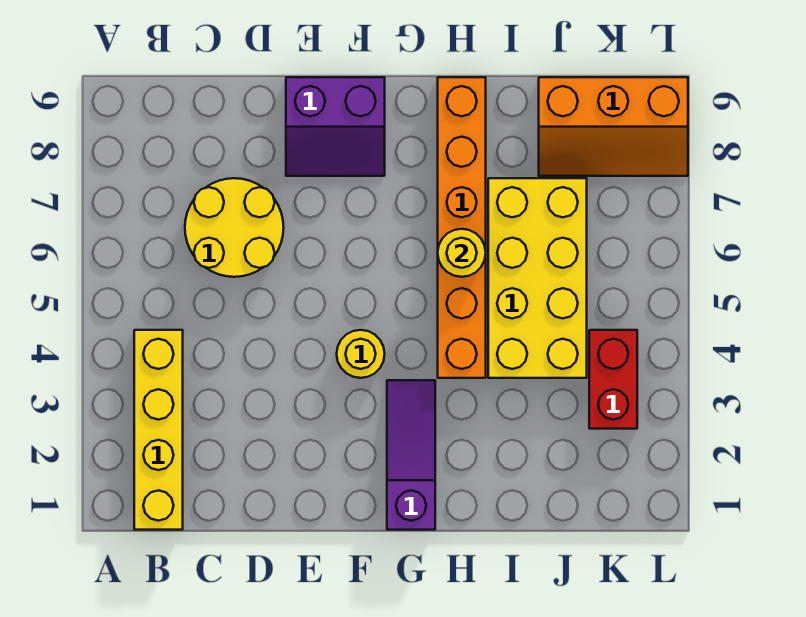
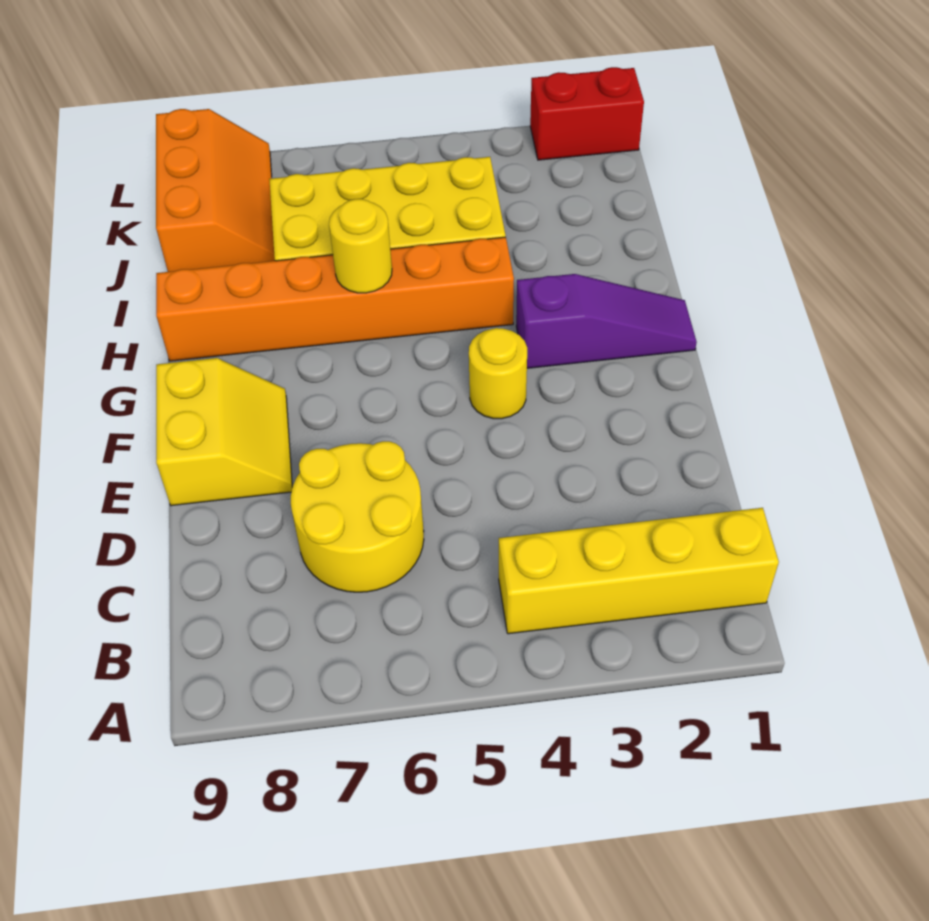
purple 2x2 slope [286,77,385,176] -> yellow 2x2 slope [156,358,292,506]
purple 1x3 slope [387,380,435,530] -> purple 1x3 slope turned to [516,274,697,368]
red 1x2 brick [589,330,637,429] -> red 1x2 brick moved to [530,67,644,160]

